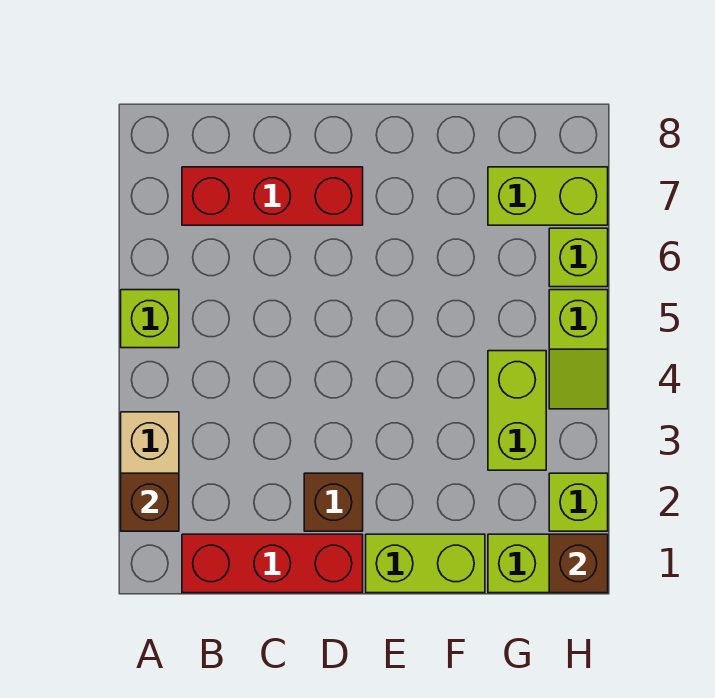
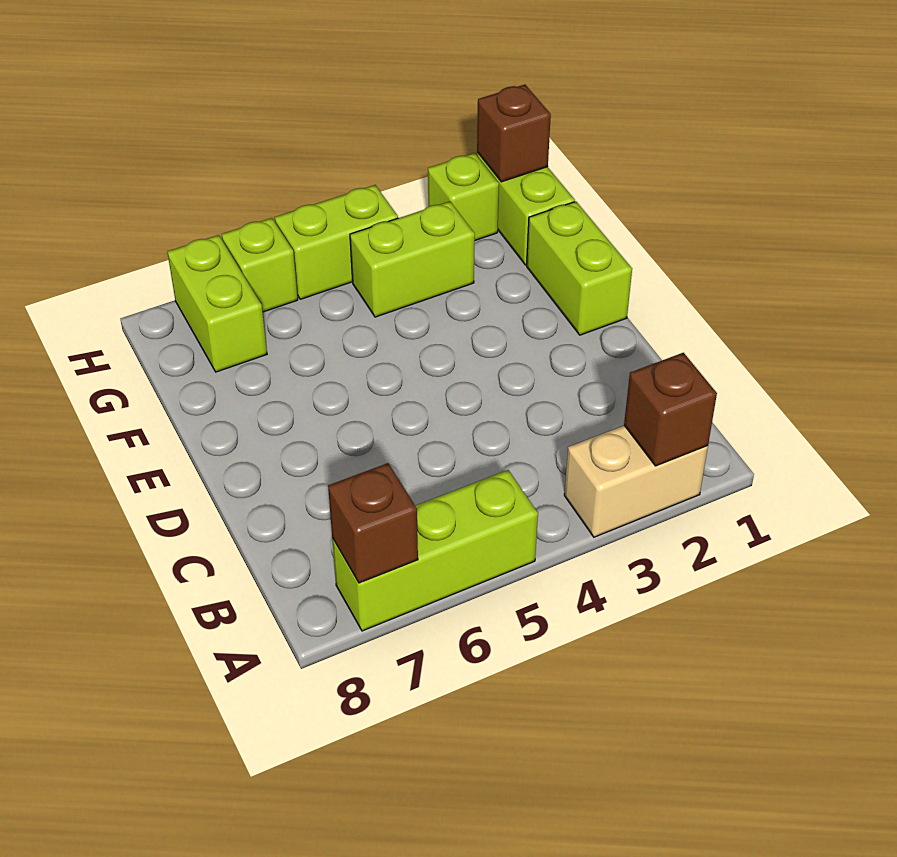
lime 1x1 brick [121,290,179,348] -> lime 1x3 brick [332,470,538,631]
red 1x3 brick [182,534,363,593] -> none
red 1x3 brick [182,167,363,225] -> none
brown 1x1 brick [304,473,363,531] -> brown 1x1 brick moved to [328,463,418,583]
lime 1x2 slope [549,290,608,409] -> lime 1x2 brick [275,185,398,299]

